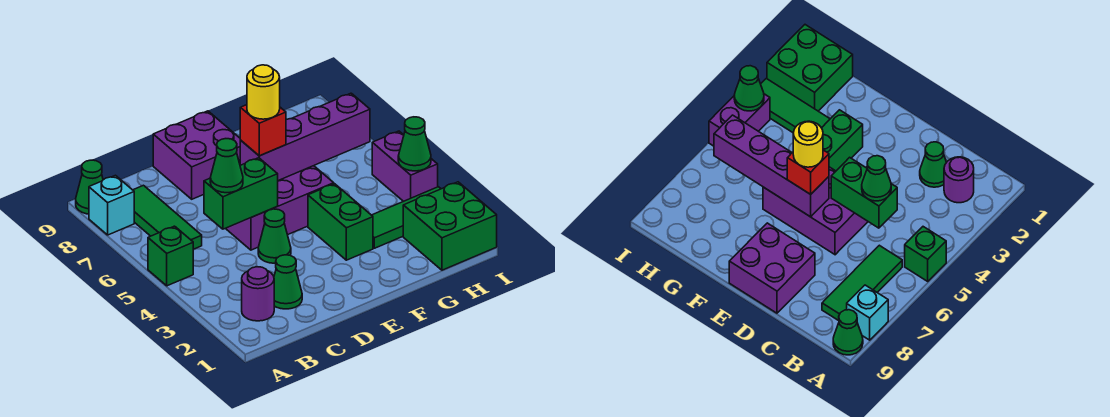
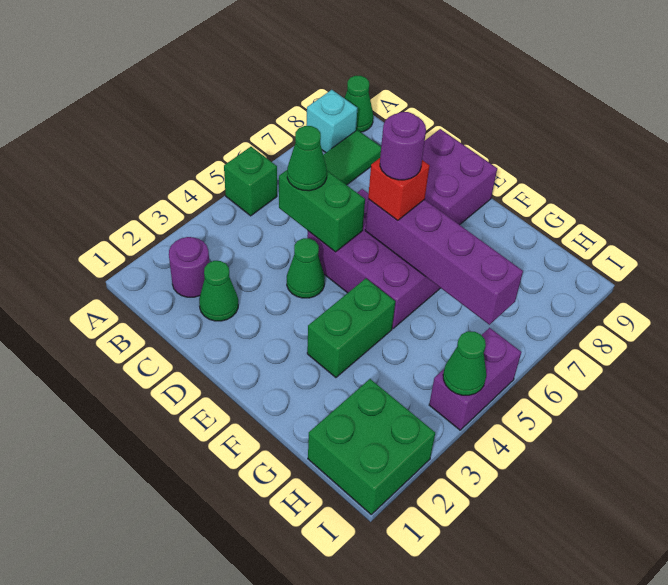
yellow 1x1 round brick [247,65,280,119] -> purple 1x1 round brick [380,112,426,180]
green 1x3 tile [372,187,441,248] -> none

